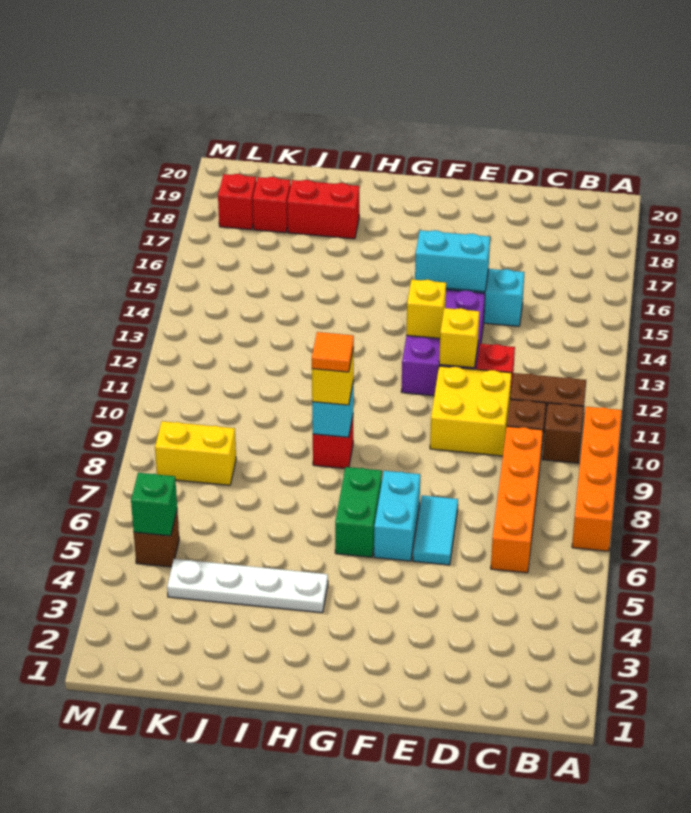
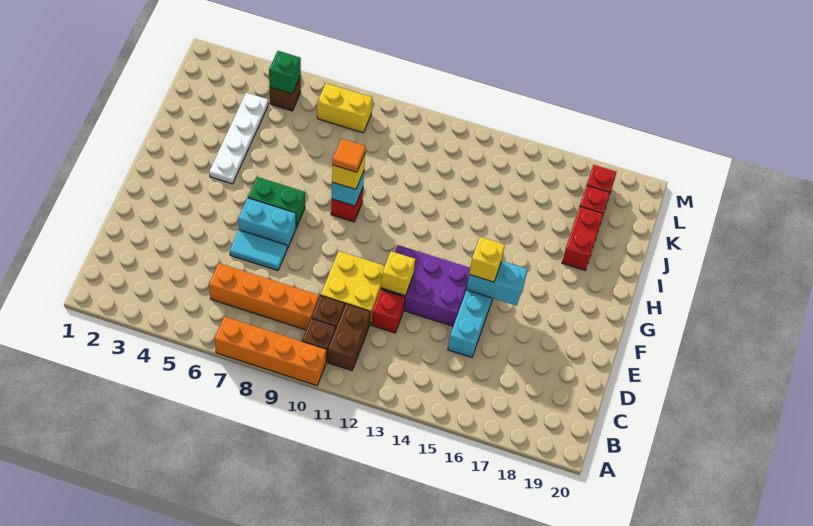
cyan 1x2 brick [415,230,490,292] -> cyan 1x2 brick turned to [467,261,528,306]
yellow 1x1 brick [406,279,446,338] -> yellow 1x1 brick moved to [469,237,505,282]
yellow 1x2 brick [155,421,236,485] -> yellow 1x2 brick turned to [317,83,372,133]

